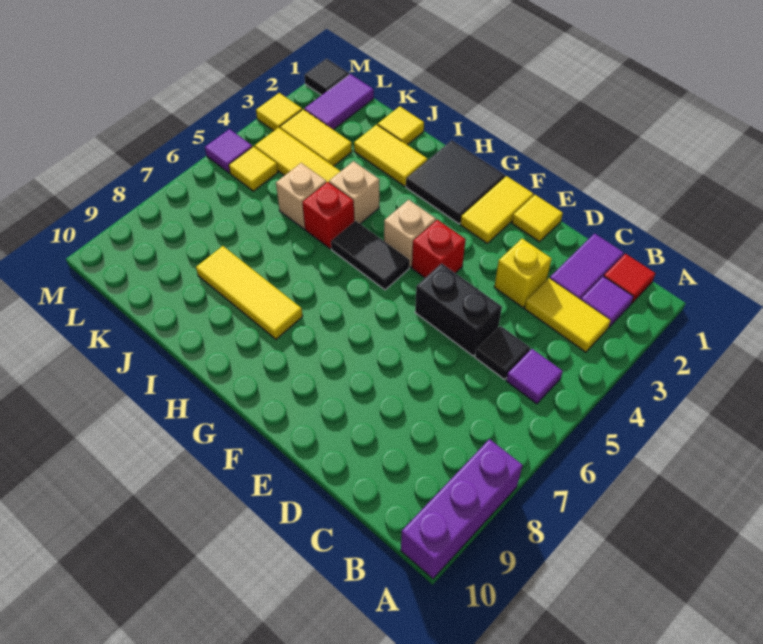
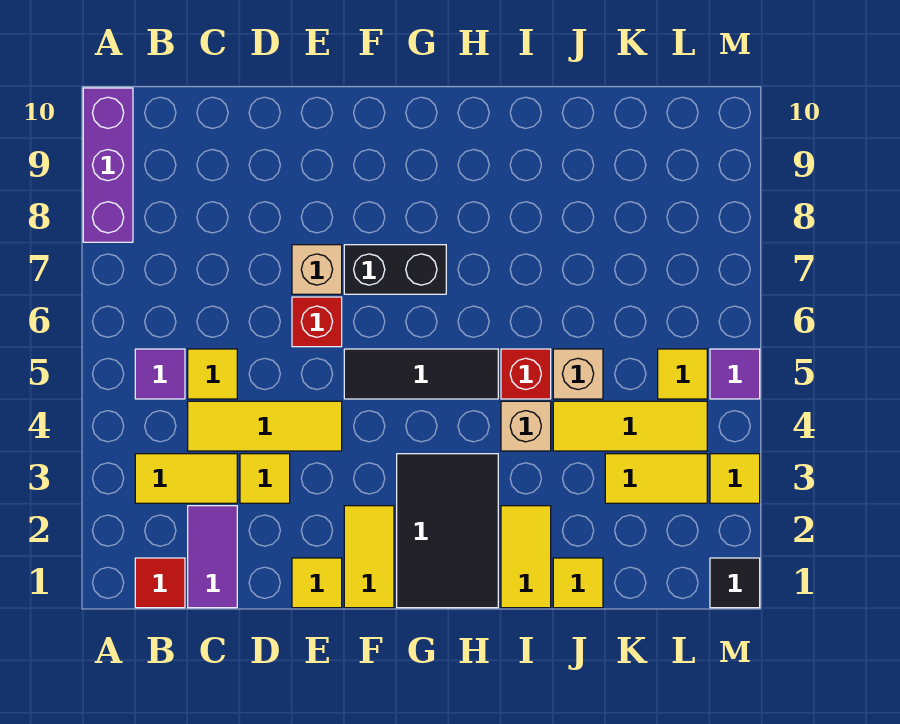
purple 1x1 tile [581,276,633,327] -> none
black 1x1 tile [475,326,530,380] -> yellow 1x1 tile [188,349,237,399]
yellow 1x1 brick [494,239,552,308] -> yellow 1x1 tile [240,454,290,503]
black 1x2 brick [415,263,502,356] -> black 1x2 brick moved to [344,245,446,294]
red 1x1 brick [412,220,465,278] -> red 1x1 brick moved to [292,297,342,347]
black 2x2 tile [406,140,505,224] -> black 2x3 tile [397,454,498,608]
tan 1x1 brick [384,200,436,267] -> tan 1x1 brick moved to [292,245,342,294]
black 1x2 tile [331,221,410,290] -> black 1x3 tile [344,349,498,399]
yellow 1x3 tile [196,246,303,339] -> yellow 1x3 tile moved to [188,401,342,451]
yellow 1x2 tile [354,125,427,186] -> yellow 1x2 tile turned to [501,506,551,608]
purple 1x2 tile [304,74,374,130] -> none

